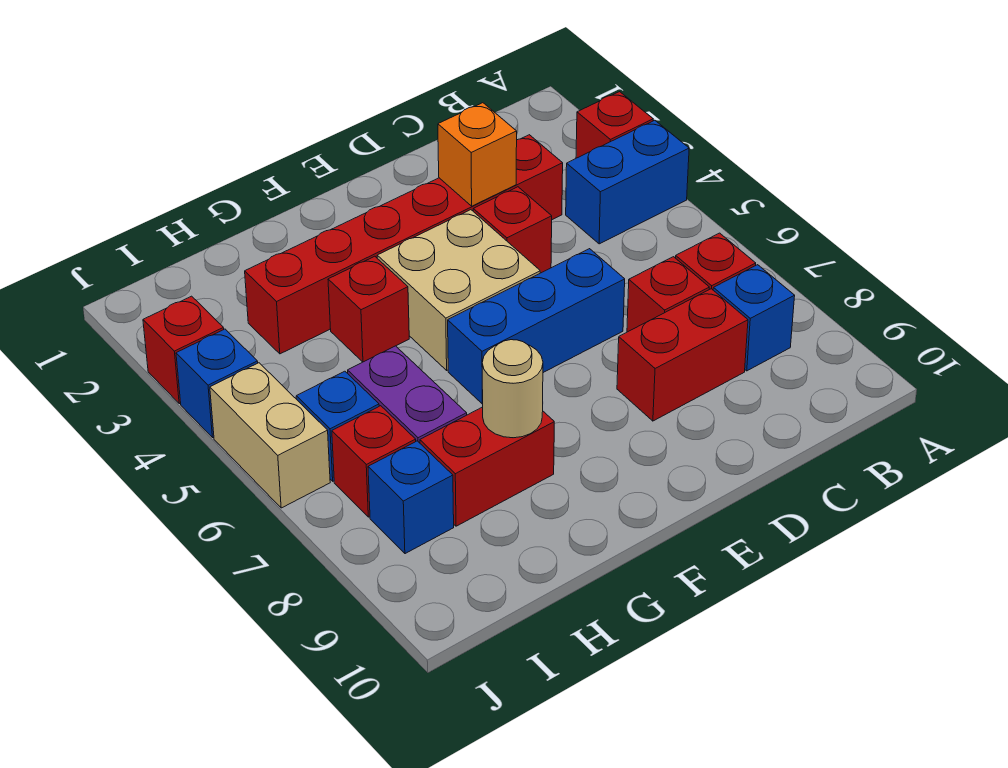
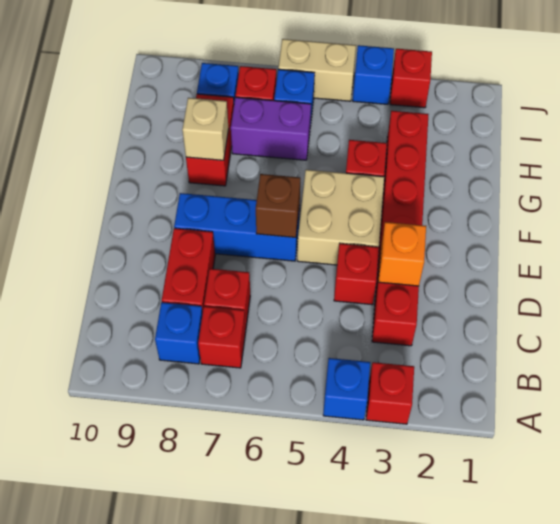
blue 1x2 brick [566,120,689,244] -> blue 1x1 brick [323,358,370,420]
blue 1x3 brick [448,249,625,404] -> blue 1x3 brick turned to [174,193,300,261]
none -> brown 1x1 brick [256,174,300,237]
tan 1x1 round brick [482,340,543,438] -> tan 1x1 brick [182,98,229,160]

